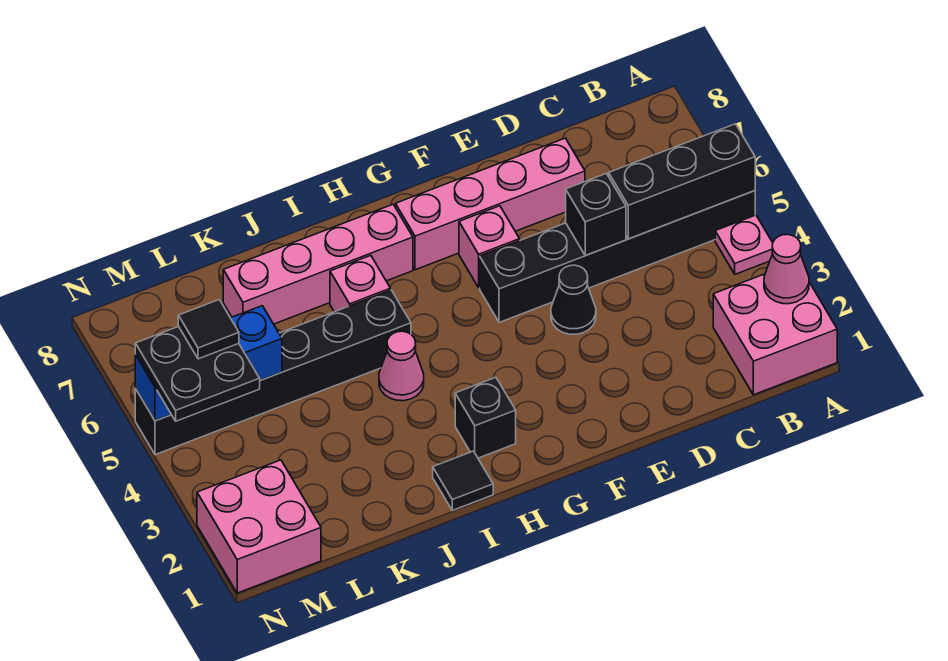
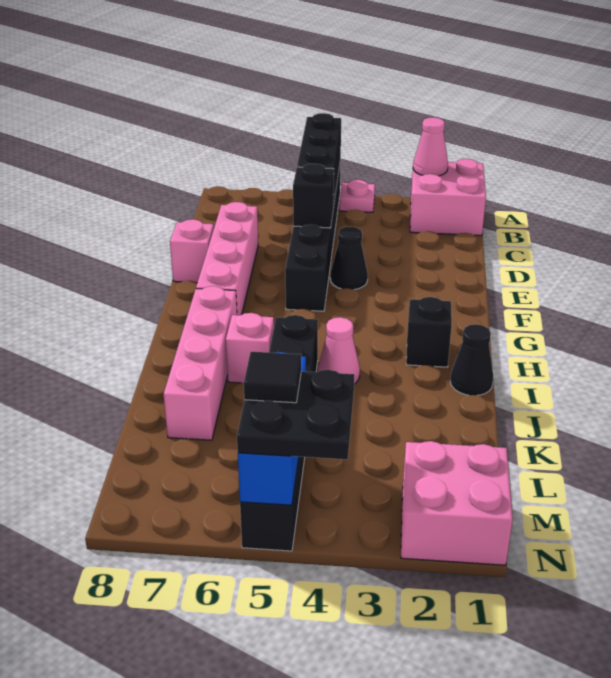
pink 1x1 brick [459,206,520,288] -> pink 1x1 brick moved to [170,219,214,283]
black 1x1 tile [433,451,493,510] -> black 1x1 cone [450,324,494,396]

